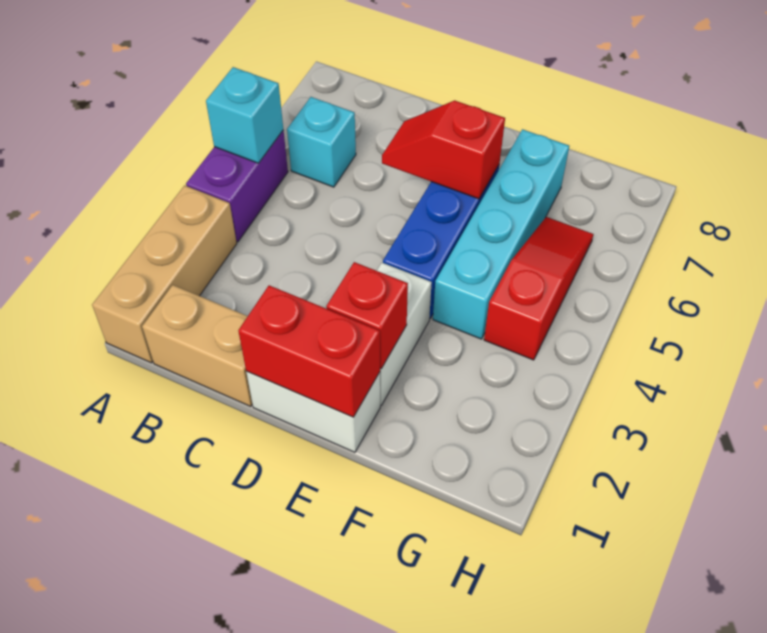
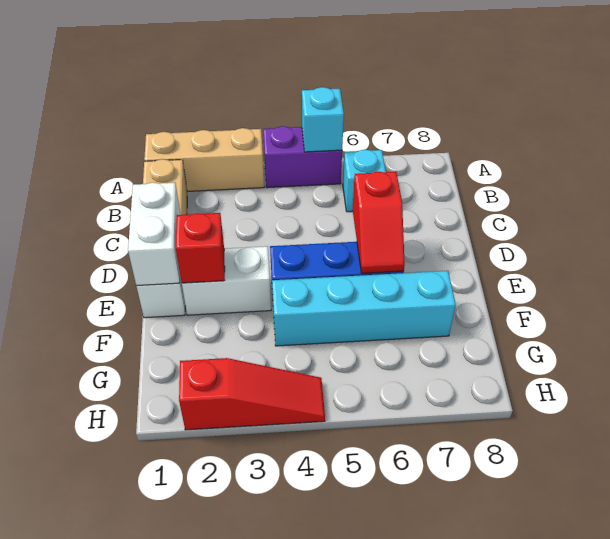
red 1x2 brick [238,285,380,417] -> white 1x2 brick [128,182,181,286]
red 1x2 slope [382,101,505,199] -> red 1x2 slope turned to [353,171,405,273]
red 1x3 slope [484,217,593,360] -> red 1x3 slope moved to [179,358,325,430]

